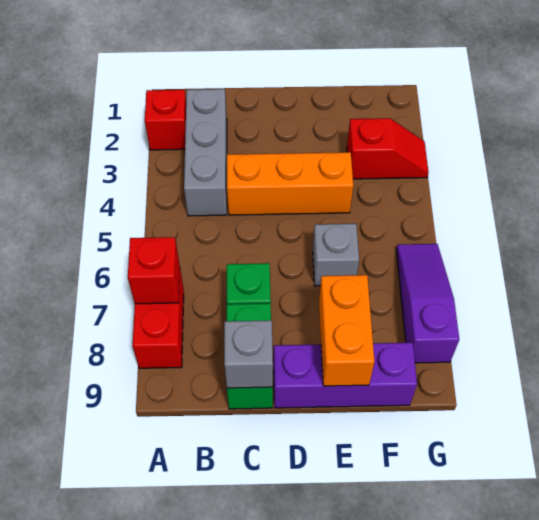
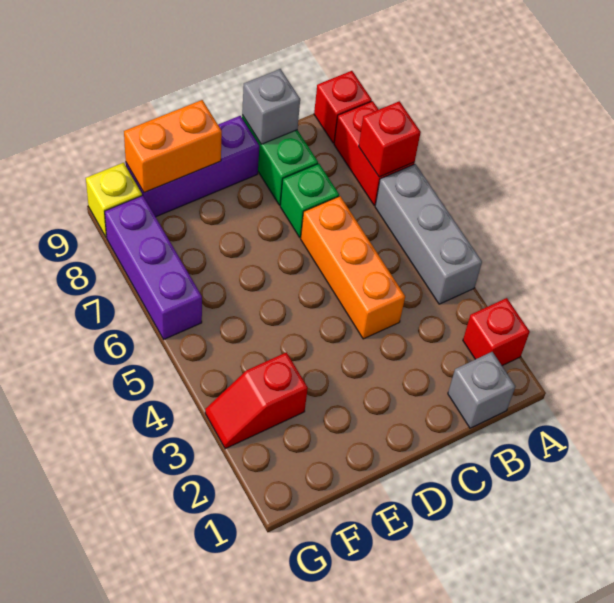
none -> red 1x1 brick [314,71,372,143]
grey 1x3 brick [184,89,227,216] -> grey 1x3 brick moved to [375,164,482,304]
orange 1x3 brick [227,152,353,215] -> orange 1x3 brick turned to [301,196,405,339]
grey 1x1 brick [313,224,359,286] -> grey 1x1 brick moved to [448,352,515,428]
orange 1x2 brick [319,275,375,386] -> orange 1x2 brick turned to [124,100,222,193]
purple 1x3 slope [396,244,459,363] -> purple 1x3 brick [105,195,202,339]
none -> yellow 1x1 brick [86,163,142,237]

